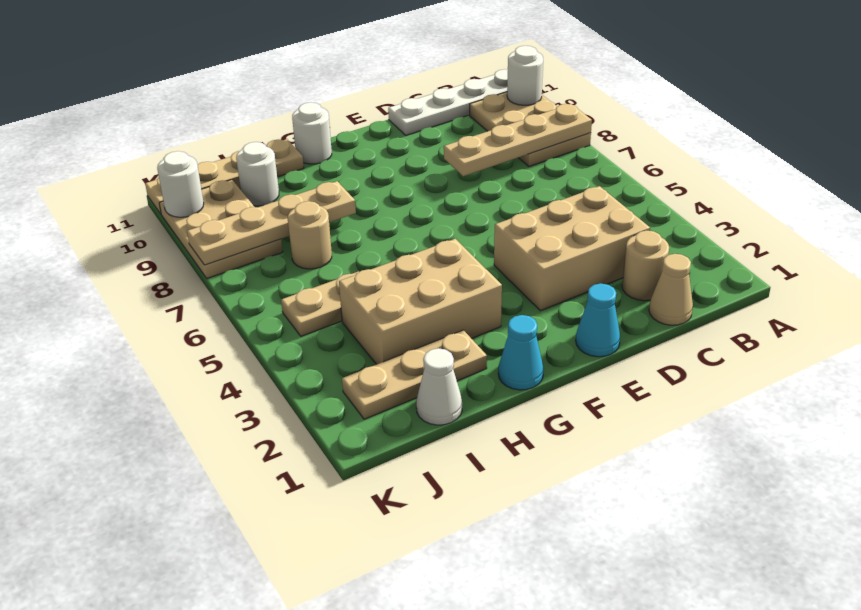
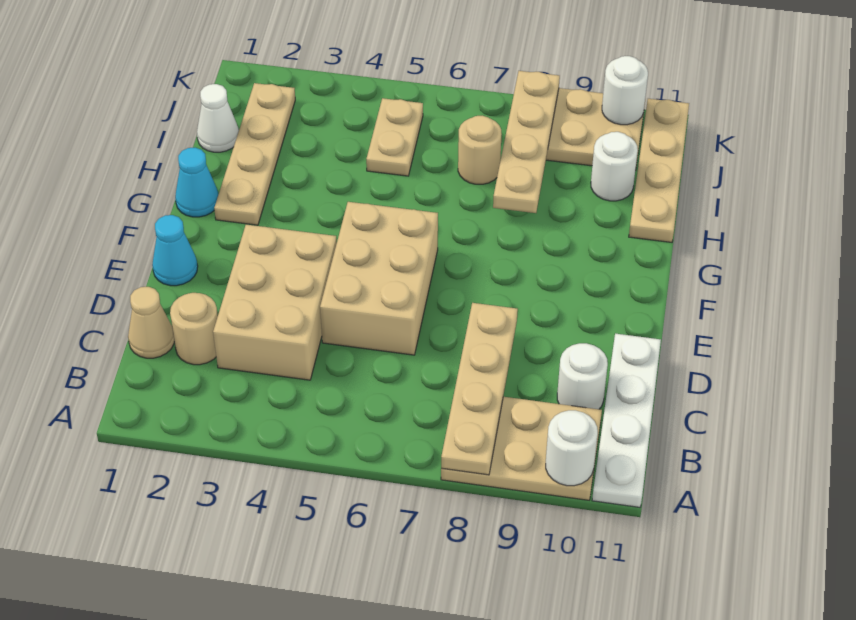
tan 2x3 brick [339,239,502,364] -> tan 2x3 brick moved to [320,202,438,355]
white 1x1 round brick [292,102,332,164] -> white 1x1 round brick moved to [557,343,608,409]
tan 1x3 plate [342,330,487,419] -> tan 1x4 plate [214,83,295,225]

